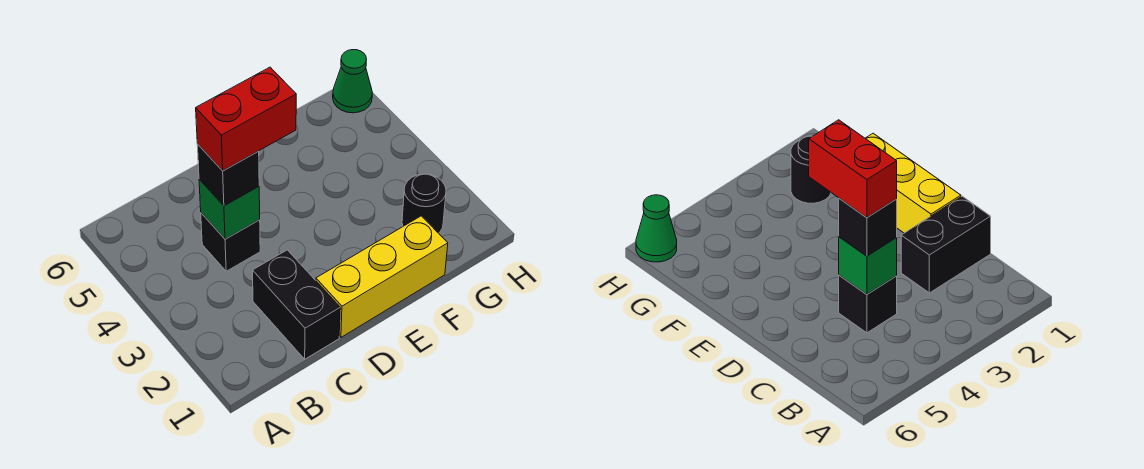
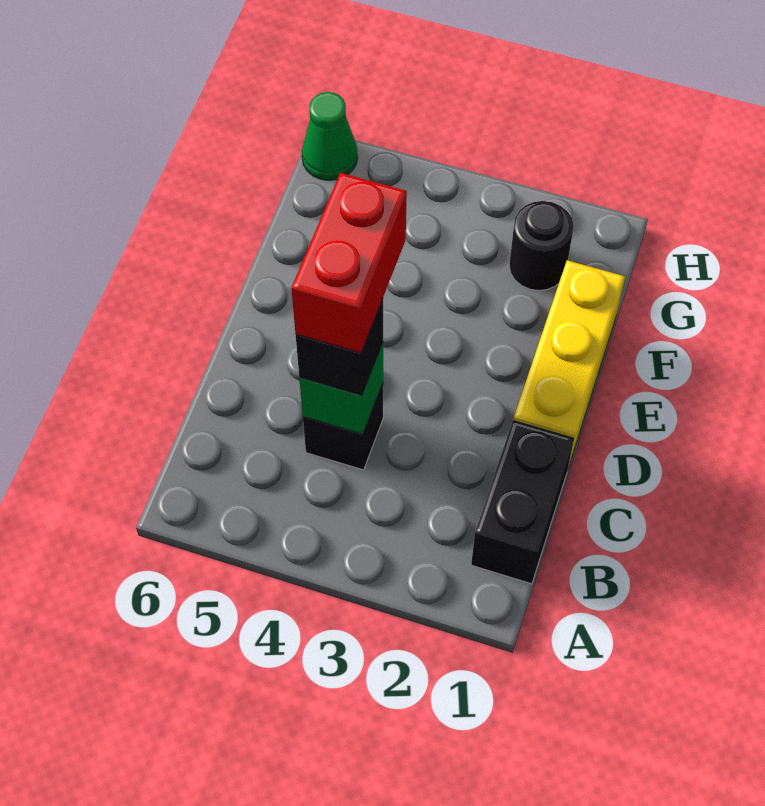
black 1x2 brick [253,250,340,359] -> black 1x2 brick turned to [471,420,574,584]

